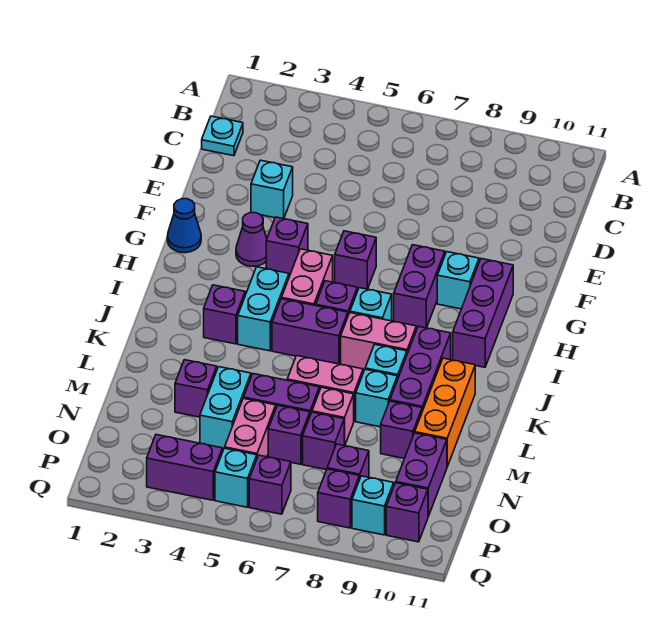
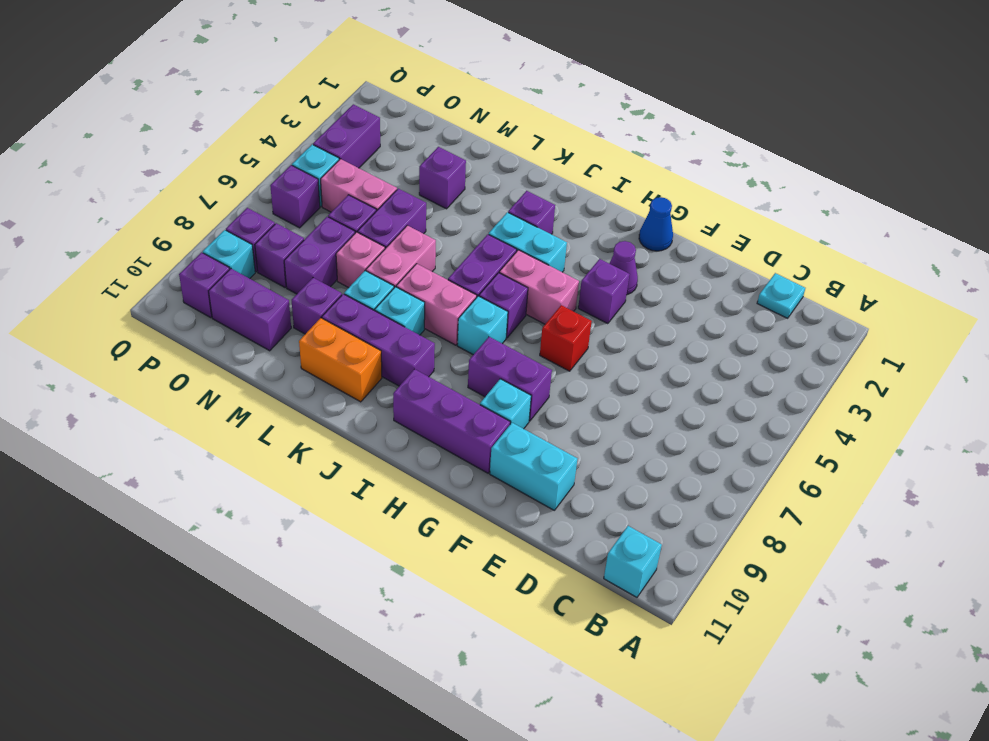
cyan 1x1 brick [251,160,293,219] -> cyan 1x1 brick moved to [604,526,662,597]
purple 1x1 brick [335,231,376,289] -> red 1x1 brick [540,305,592,371]
pink 1x2 brick [341,313,416,370] -> pink 1x2 brick turned to [396,264,477,345]
orange 1x3 brick [415,358,475,466] -> orange 1x2 brick [299,318,382,402]
cyan 1x2 brick [200,367,251,449] -> cyan 1x2 brick moved to [490,423,577,510]
purple 1x1 brick [303,412,344,470] -> purple 1x2 brick [284,217,355,294]

